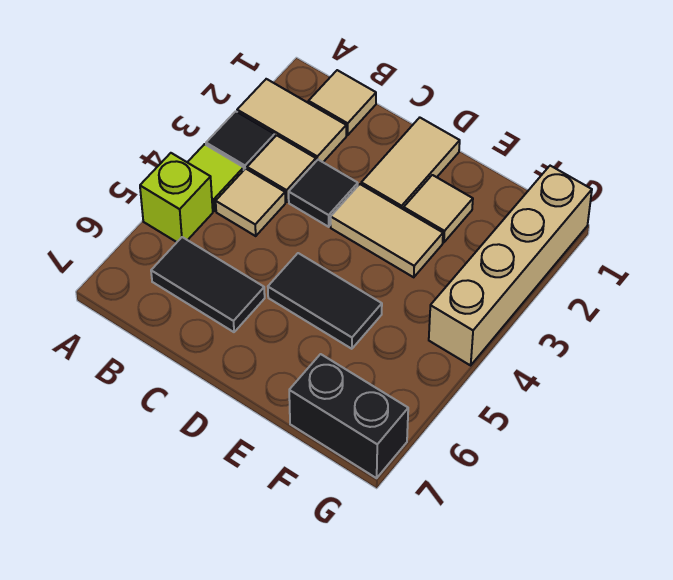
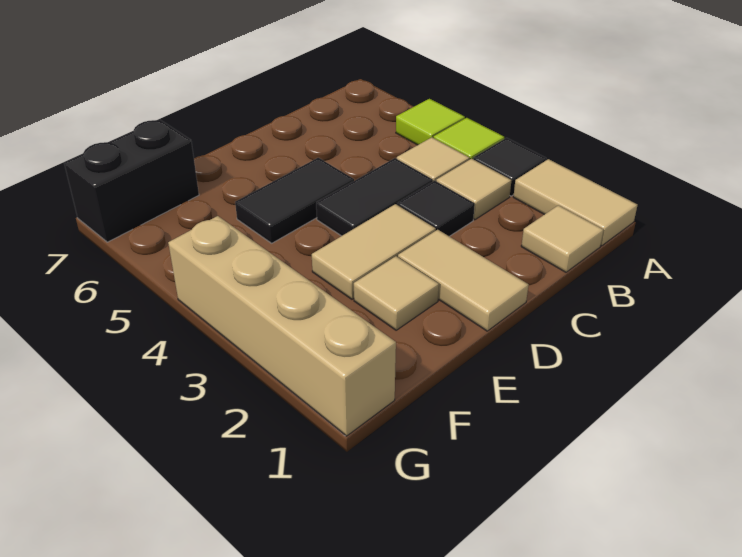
tan 1x2 tile [237,79,346,162] -> tan 1x2 tile turned to [513,159,637,246]
lime 1x1 brick [140,153,213,242] -> lime 1x1 tile [396,99,465,145]
black 1x2 tile [151,237,265,332] -> black 1x2 tile moved to [316,158,433,236]

